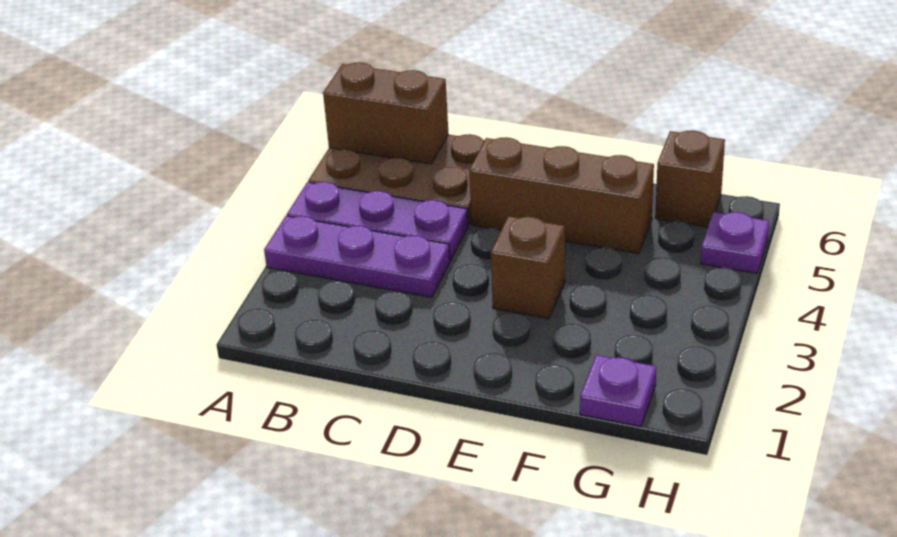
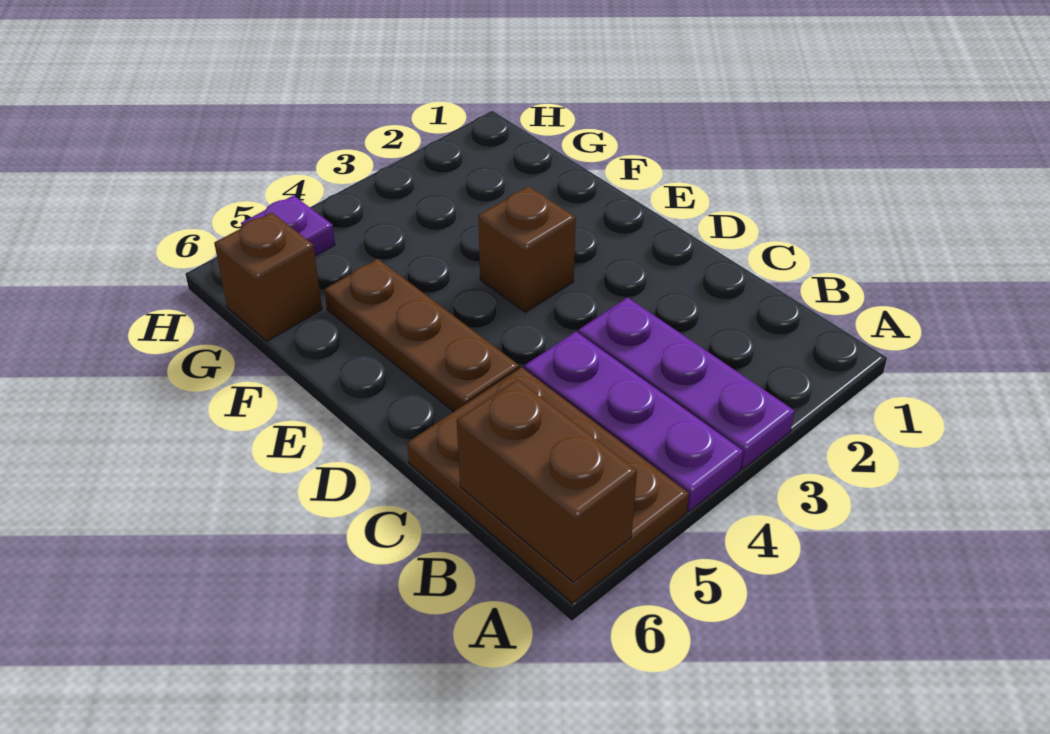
brown 1x3 brick [469,137,654,253] -> brown 1x3 plate [324,259,519,412]
purple 1x1 plate [580,355,656,427] -> none

